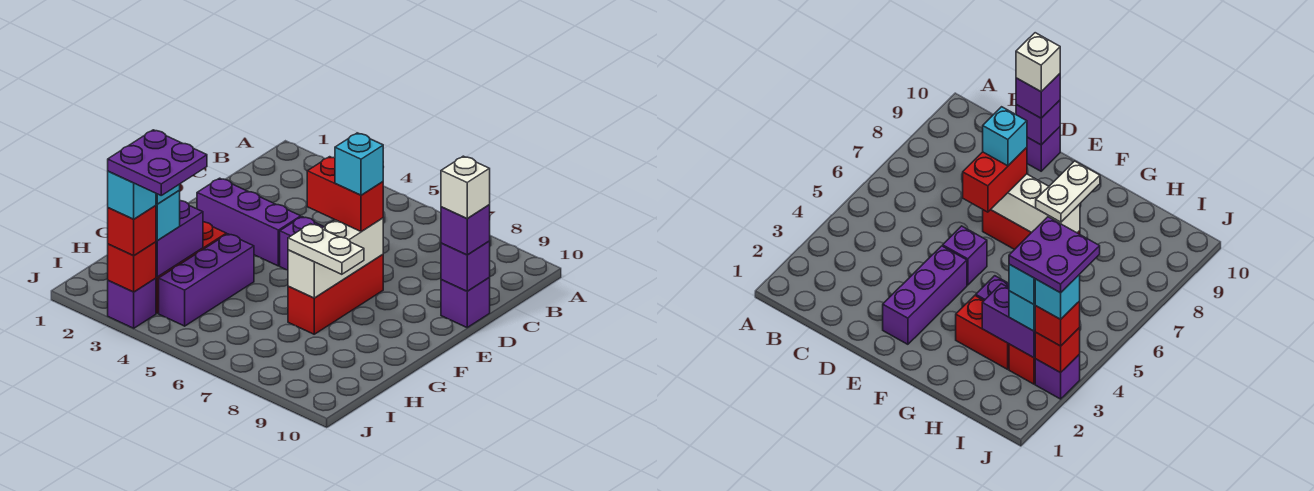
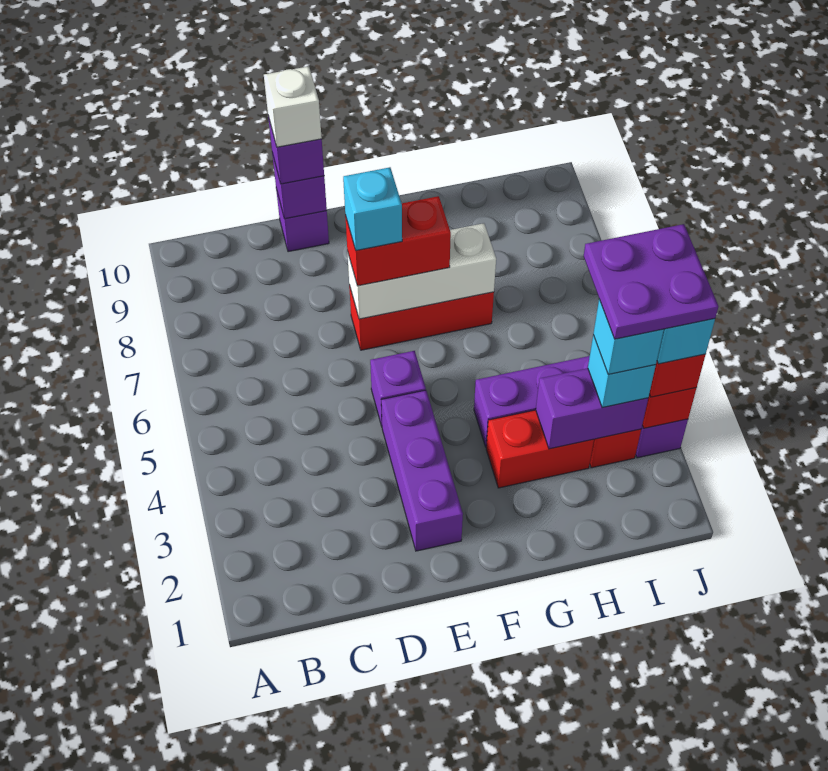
red 1x2 brick [307,157,383,232] -> red 1x2 brick turned to [345,196,451,286]
white 1x2 plate [288,224,364,274] -> none

